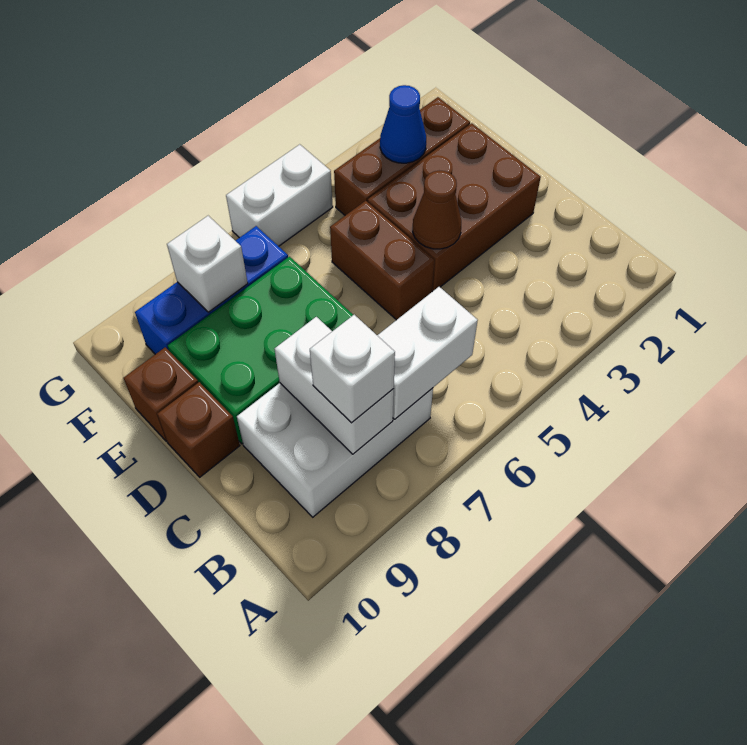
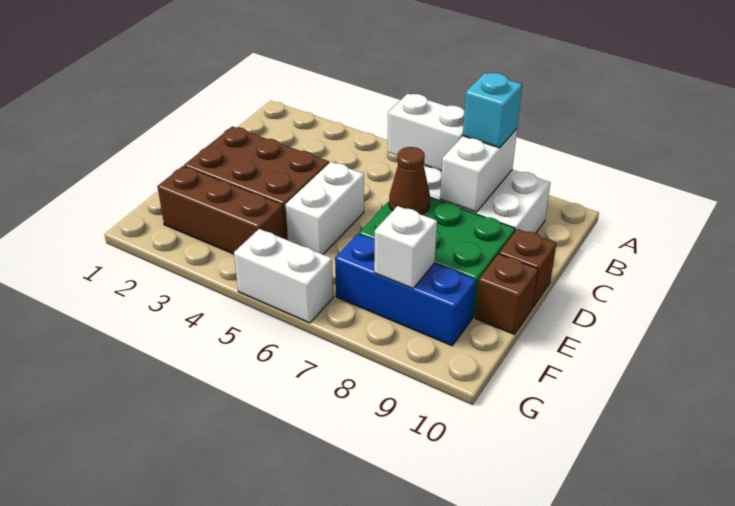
white 1x1 brick [310,315,395,423] -> cyan 1x1 brick [463,73,522,148]
brown 1x1 cone [413,171,461,249] -> brown 1x1 cone moved to [389,147,430,215]
brown 1x2 brick [330,201,434,320] -> white 1x2 brick [286,162,364,254]
blue 1x1 cone [380,85,426,163] -> none

